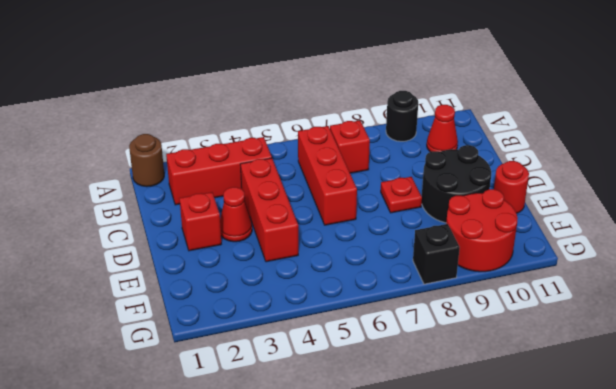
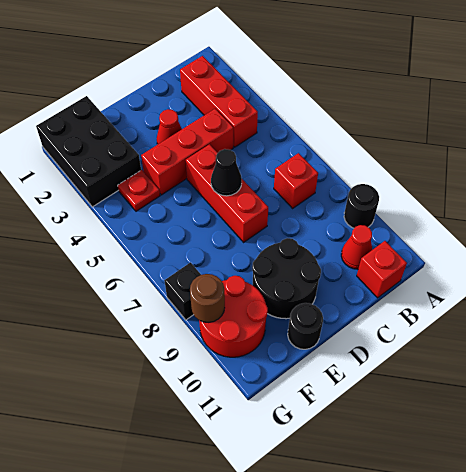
brown 1x1 round brick [129,134,164,187] -> brown 1x1 round brick moved to [190,274,225,322]
red 1x3 brick [298,126,357,225] -> red 1x3 brick turned to [186,144,268,242]
red 1x1 brick [179,192,221,251] -> red 1x1 brick moved to [357,241,407,298]
none -> black 1x1 cone [211,149,242,196]
red 1x1 plate [381,177,422,213] -> red 1x1 plate moved to [118,170,160,211]
red 1x1 round brick [494,161,529,213] -> black 1x1 round brick [288,303,323,349]
none -> black 2x3 brick [36,96,141,207]

